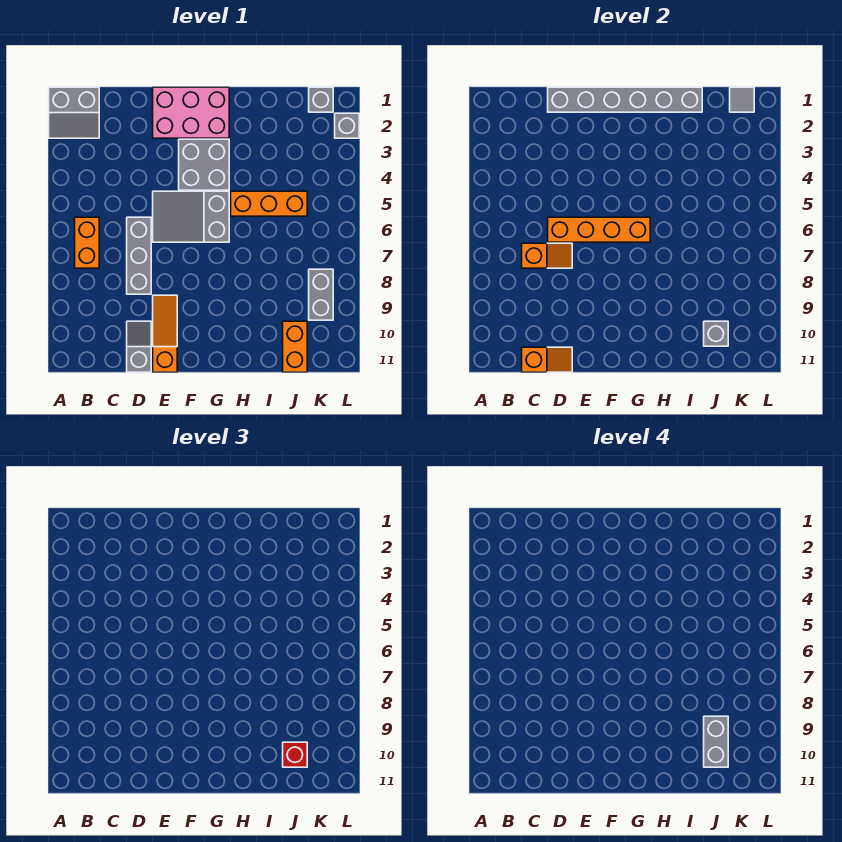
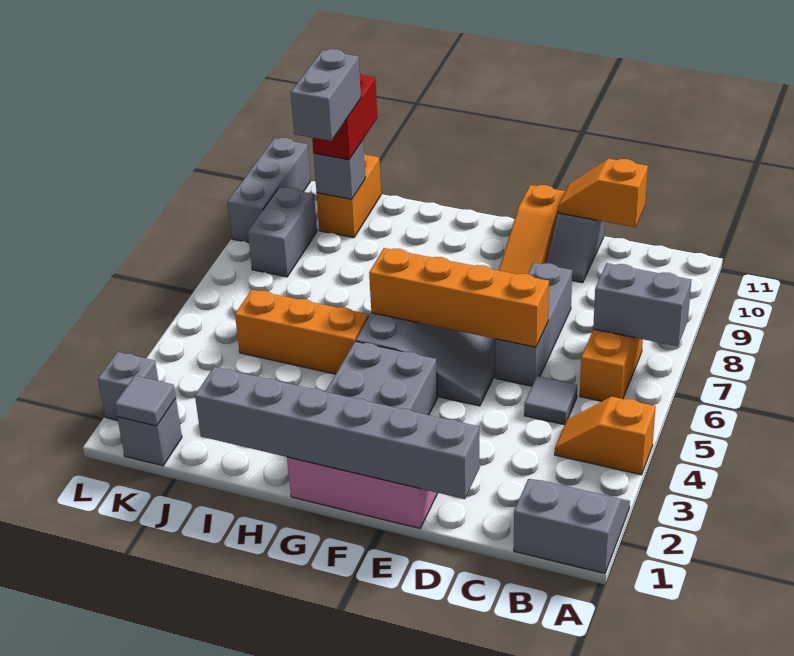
none -> grey 1x2 brick [593,263,691,346]
none -> grey 1x1 tile [524,376,577,425]
orange 1x2 slope [522,243,572,268] -> orange 1x2 slope moved to [555,397,656,475]
red 1x1 brick [283,742,307,767] -> red 1x2 brick [312,74,377,160]
none -> grey 1x3 brick [228,138,311,243]

